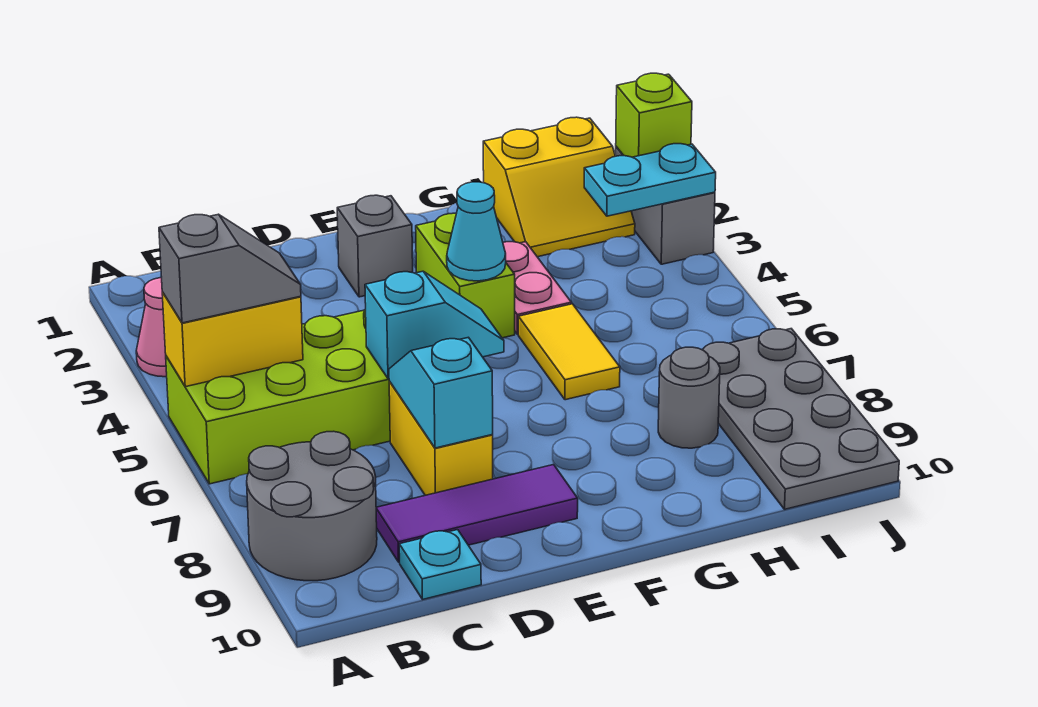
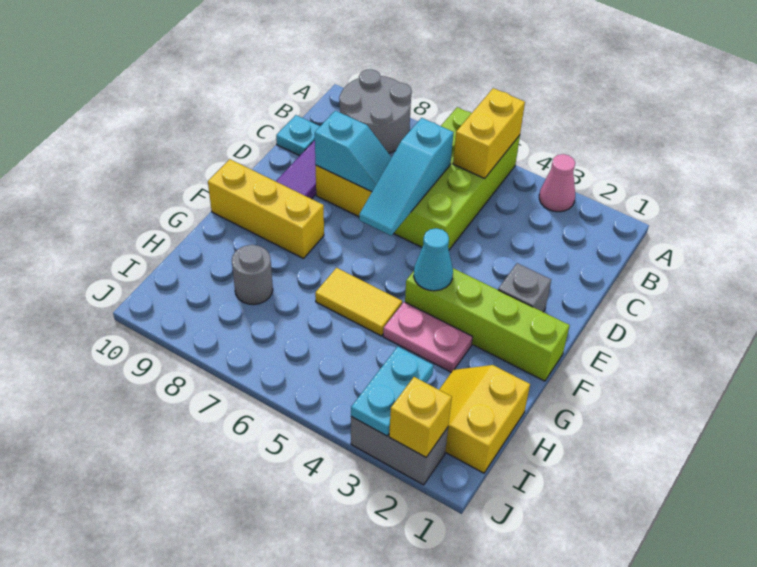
grey 1x2 slope [159,214,301,323] -> none
cyan 1x2 slope [365,271,504,379] -> cyan 1x3 slope [359,118,454,236]
lime 1x2 brick [416,213,515,338] -> lime 1x4 brick [405,268,570,381]
none -> yellow 1x3 brick [208,159,324,259]
grey 2x4 plate [702,329,899,509] -> none
lime 1x1 brick [616,73,692,157] -> yellow 1x1 brick [389,377,452,457]

